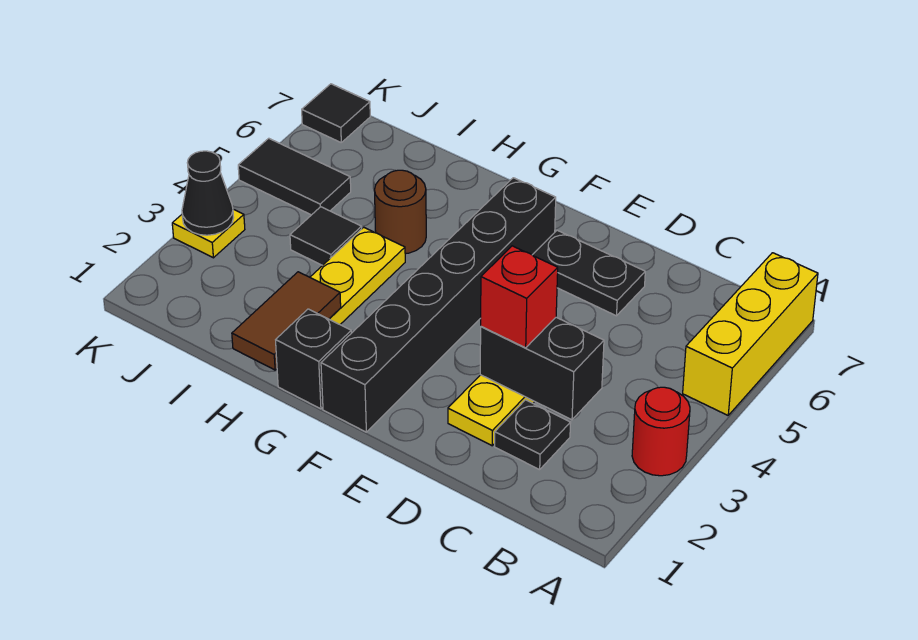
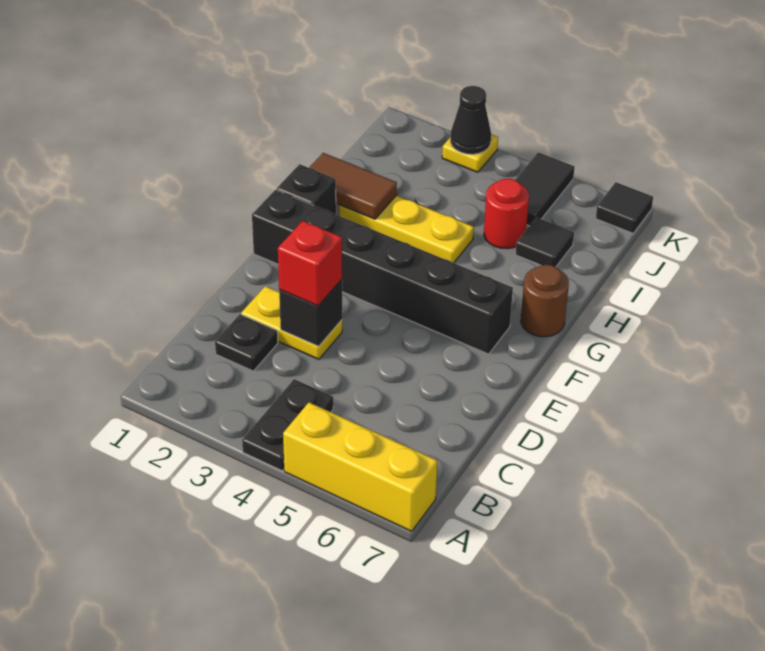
red 1x1 round brick [632,387,690,476] -> red 1x1 round brick moved to [484,179,529,249]
black 1x2 brick [480,317,604,420] -> black 1x1 brick [279,279,342,346]
black 1x2 plate [533,230,645,316] -> black 1x2 plate moved to [242,379,333,471]
brown 1x1 round brick [374,170,426,254] -> brown 1x1 round brick moved to [521,265,569,337]
black 1x1 tile [290,207,362,265] -> black 1x1 tile moved to [515,217,574,267]

